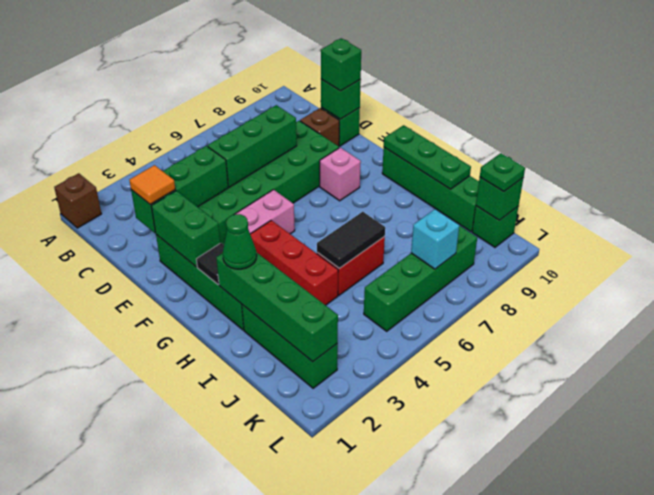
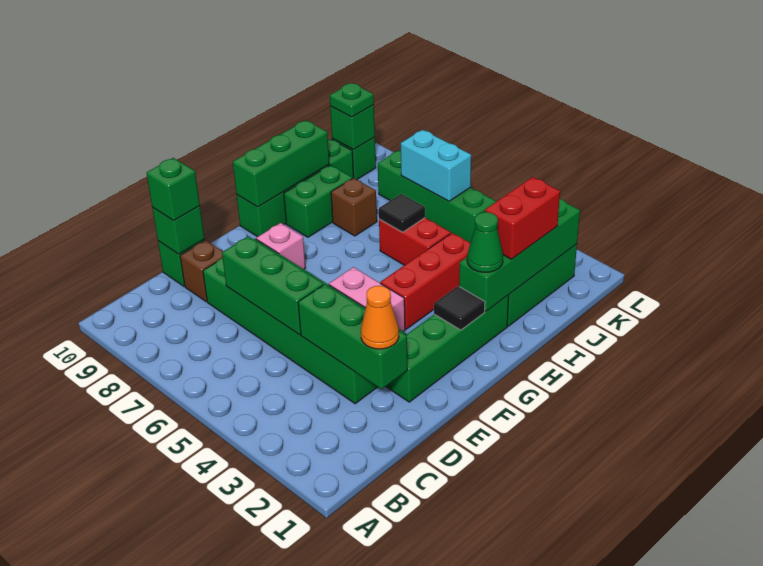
brown 1x1 brick [54,173,101,228] -> brown 1x1 brick moved to [331,178,377,236]
orange 1x1 tile [129,165,175,204] -> orange 1x1 cone [361,286,399,349]
green 1x2 brick [151,191,220,267] -> green 1x2 brick moved to [284,165,352,237]
green 1x3 plate [384,125,471,189] -> green 1x3 brick [233,120,329,207]
none -> red 1x2 brick [485,177,560,259]
black 1x2 tile [317,212,385,268] -> black 1x1 tile [379,194,425,232]
cyan 1x1 brick [411,209,459,269] -> cyan 1x2 brick [401,130,471,201]

